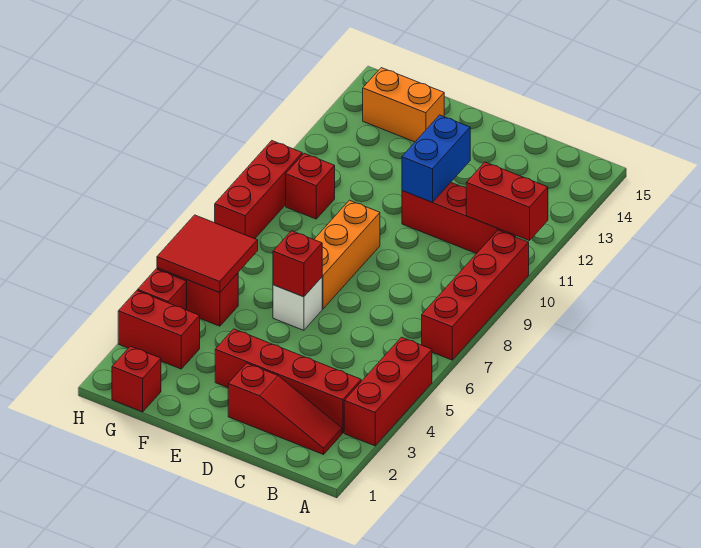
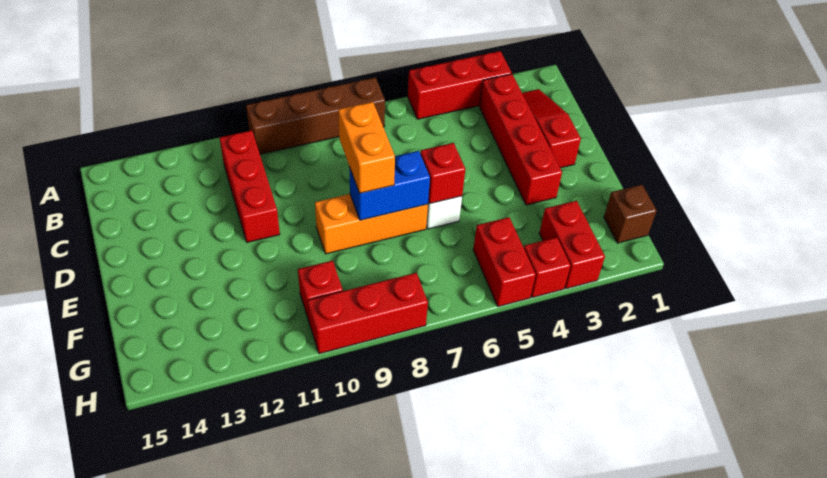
red 1x4 brick [422,230,529,360] -> brown 1x4 brick [246,77,385,154]
red 1x2 brick [466,162,548,241] -> none
blue 1x2 brick [402,115,470,202] -> blue 1x2 brick moved to [349,151,430,220]
orange 1x2 brick [363,68,445,142] -> orange 1x2 brick moved to [338,102,395,193]
red 1x1 brick [112,346,161,412] -> brown 1x1 brick [604,185,657,243]
red 2x2 tile [157,215,258,293] -> none

